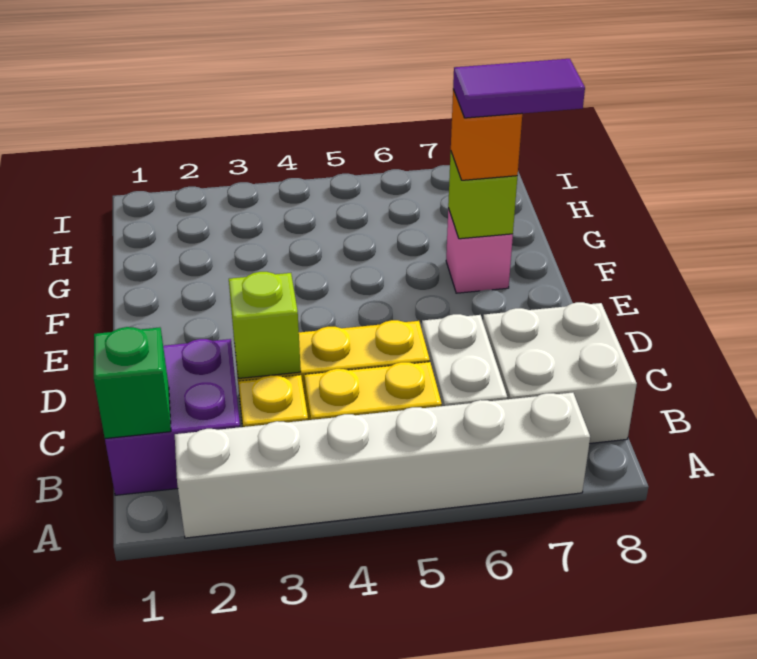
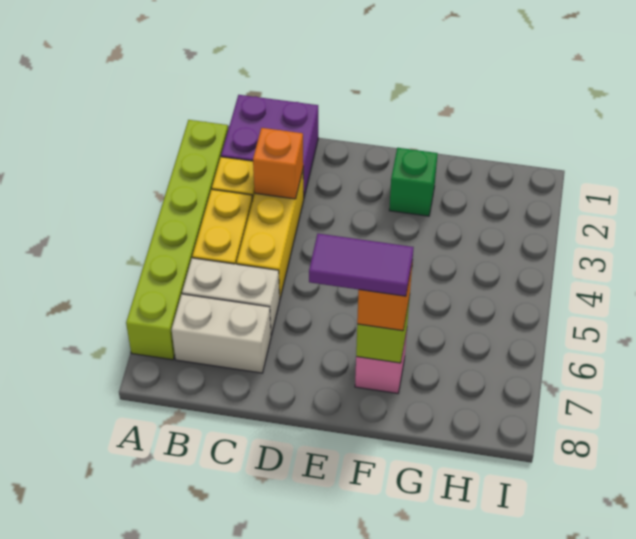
white 1x6 brick [175,393,590,538] -> lime 1x6 brick [126,120,228,360]
green 1x1 brick [94,327,171,439] -> green 1x1 brick moved to [389,148,438,216]
white 2x2 brick [483,302,637,444] -> white 1x2 brick [172,294,271,373]
lime 1x1 brick [229,272,301,379] -> orange 1x1 brick [253,128,303,199]
purple 1x2 tile [453,59,585,118] -> purple 1x2 tile turned to [309,234,414,296]

